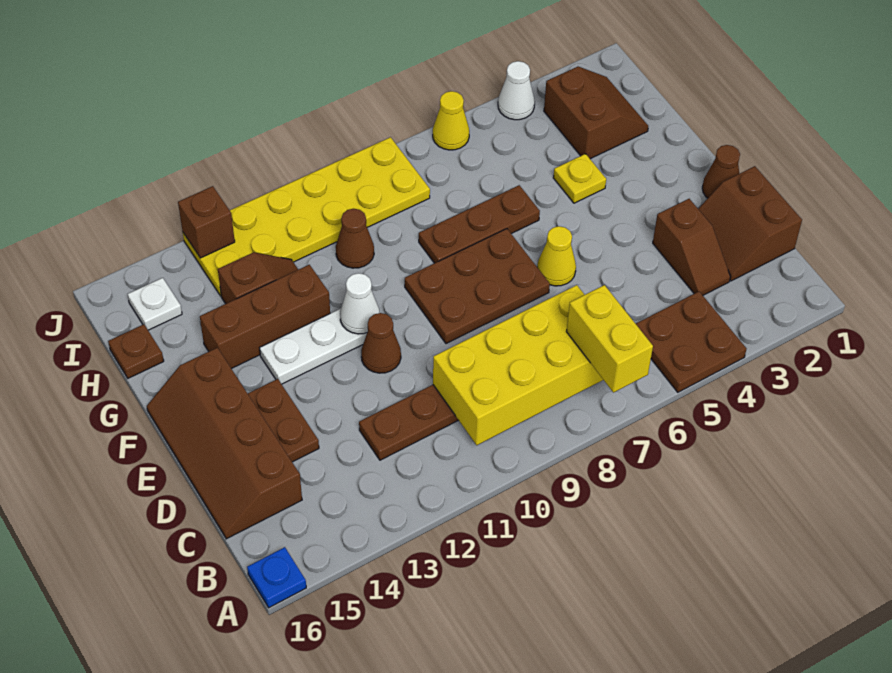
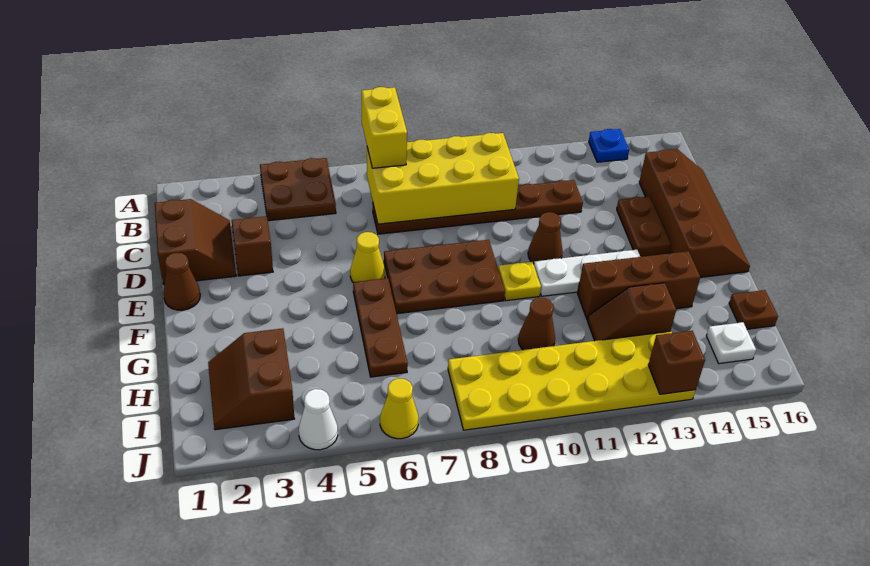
blue 1x1 plate [247,547,306,608] -> blue 1x1 plate moved to [589,129,629,162]
white 1x1 cone [340,273,379,334] -> none
yellow 1x1 plate [553,154,606,203] -> yellow 1x1 plate moved to [498,262,541,301]
brown 1x3 plate [419,185,540,263] -> brown 1x3 plate turned to [353,278,408,377]

